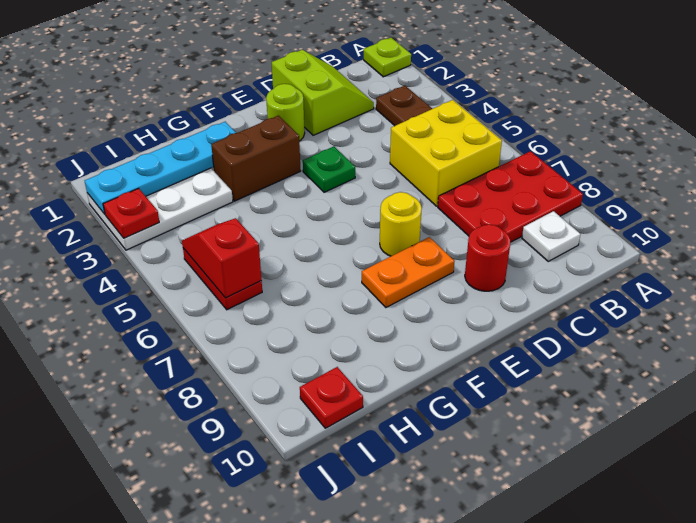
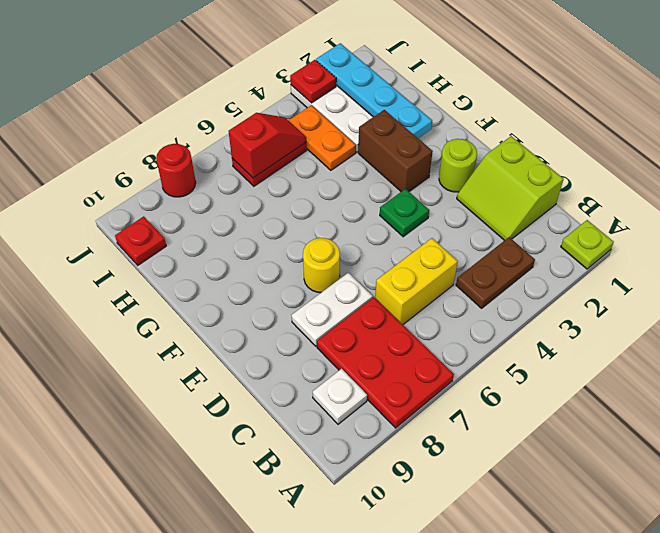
yellow 2x2 brick [390,100,502,206] -> yellow 1x2 brick [375,238,458,325]
lime 2x2 slope [272,50,374,135] -> lime 2x2 slope turned to [457,136,564,241]
none -> white 1x2 plate [292,273,373,346]
red 1x1 round brick [465,224,511,291] -> red 1x1 round brick moved to [156,144,196,197]
orange 1x2 plate [362,237,454,307] -> orange 1x2 plate moved to [288,105,356,170]

